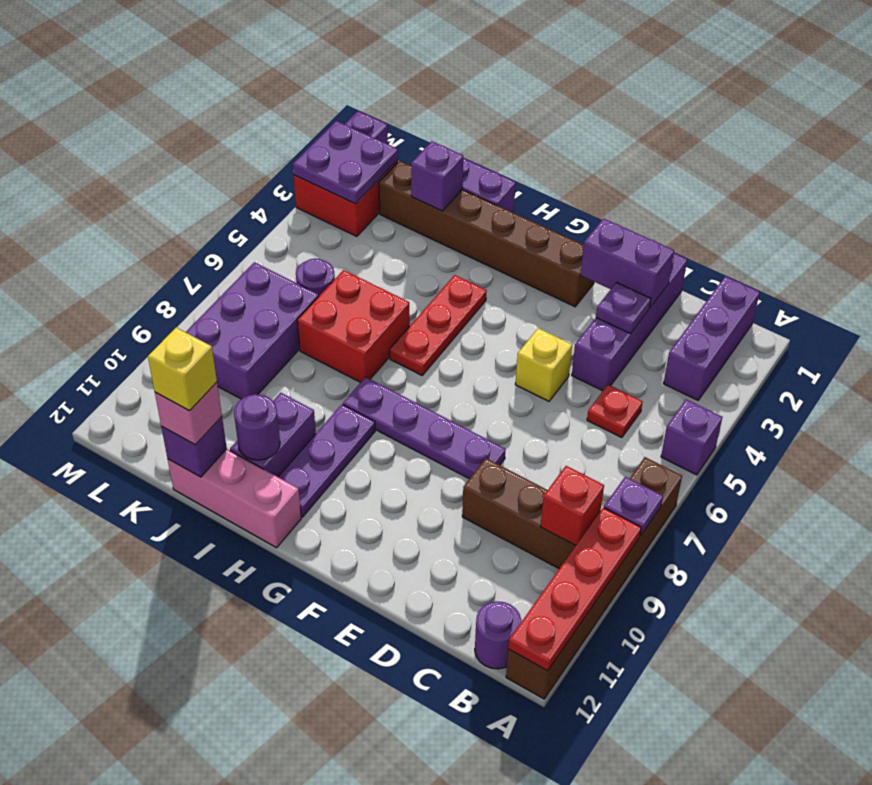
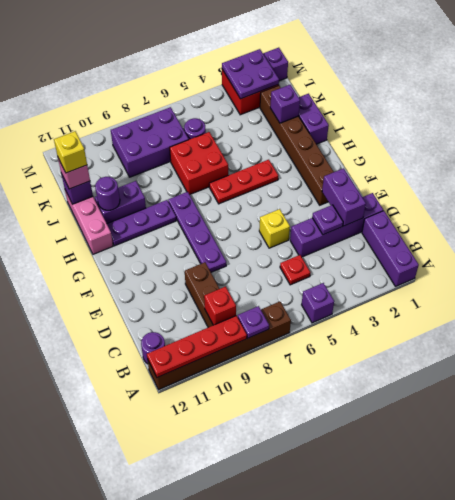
purple 1x3 brick [663,276,760,400] -> purple 1x3 brick turned to [362,211,419,286]

